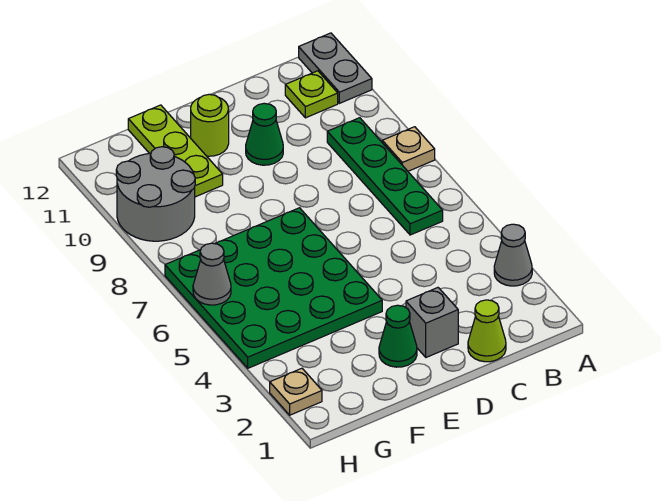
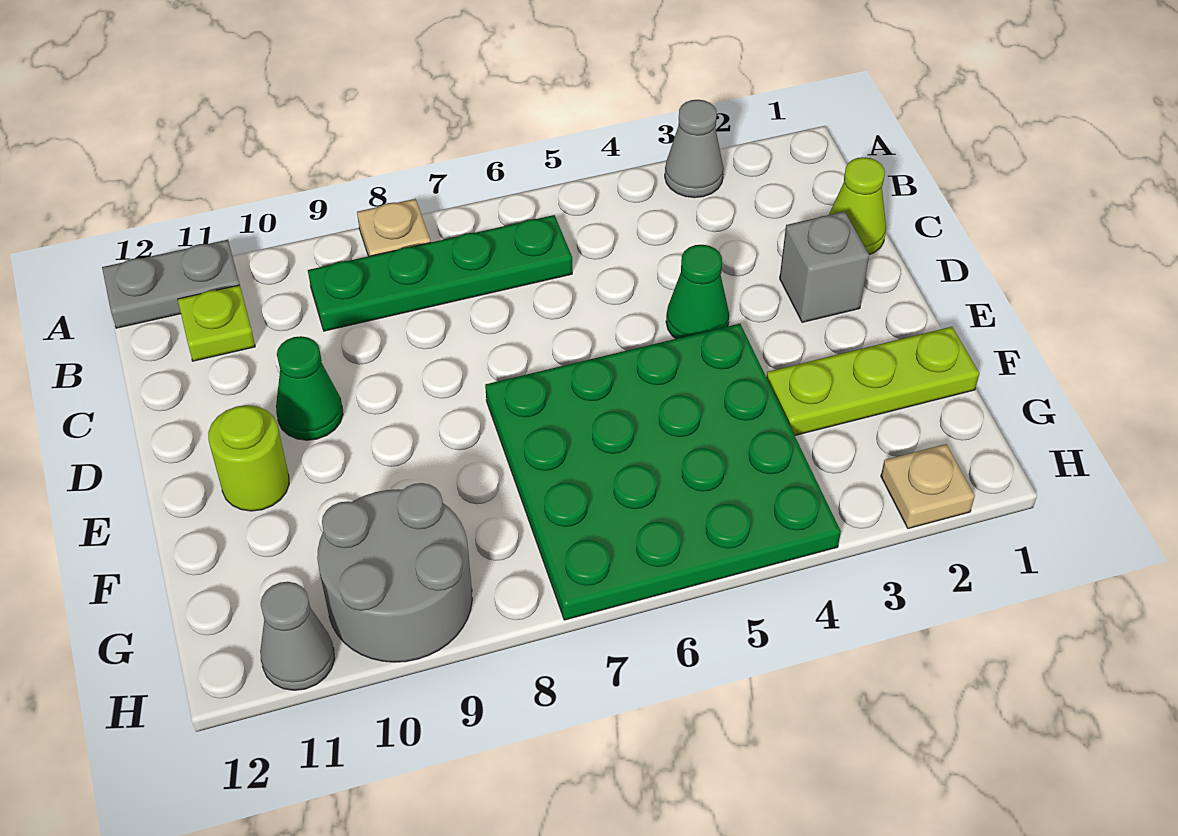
green 1x1 cone [379,305,417,367] -> green 1x1 cone moved to [666,245,729,339]
lime 1x3 plate [128,105,223,197] -> lime 1x3 plate moved to [766,327,979,435]
grey 1x1 cone [193,243,231,305] -> grey 1x1 cone moved to [260,582,334,690]

